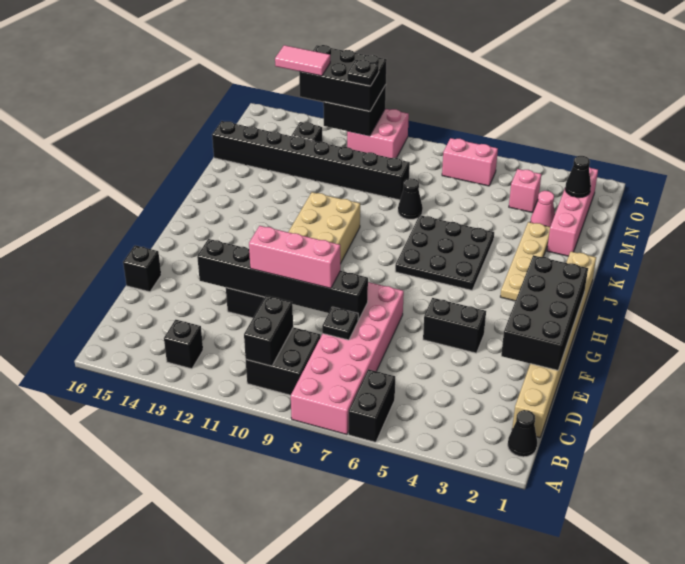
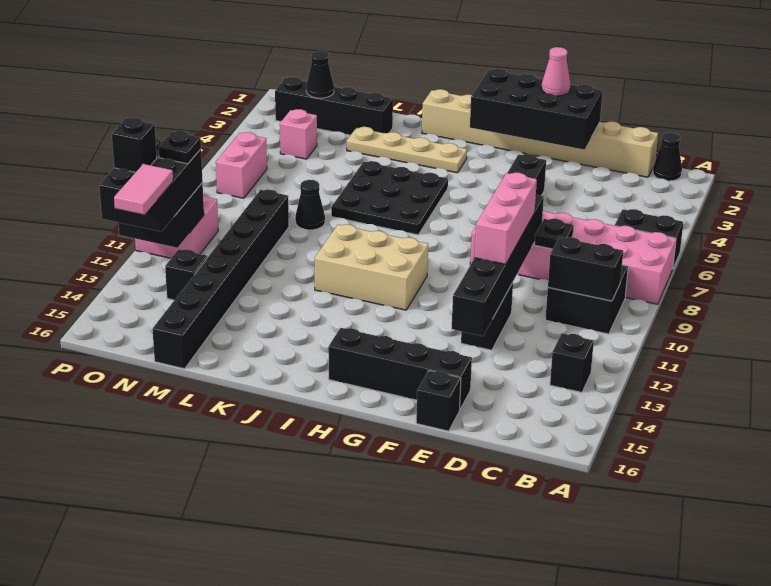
none -> black 1x4 brick [328,328,472,409]
pink 1x4 brick [547,167,598,256] -> black 1x4 brick [275,77,393,135]
pink 1x1 cone [530,191,555,227] -> pink 1x1 cone moved to [541,47,571,96]
none -> black 1x1 brick [112,118,157,172]

